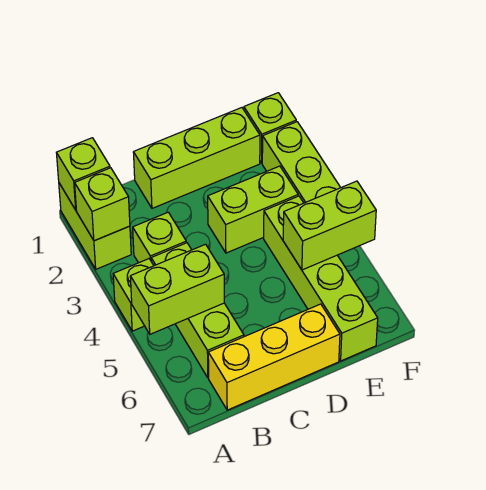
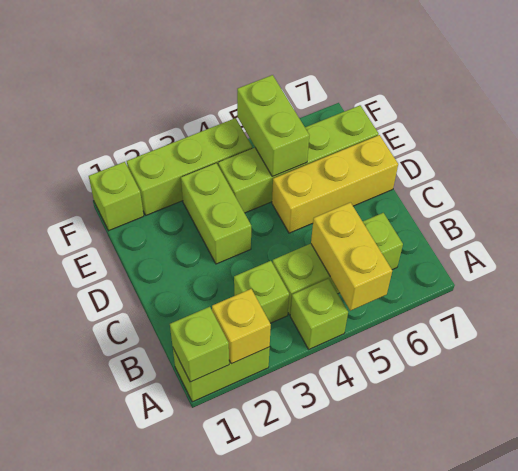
lime 1x1 brick [75,168,130,241] -> yellow 1x1 brick [212,289,271,364]
lime 1x2 brick [130,244,224,334] -> yellow 1x2 brick [311,202,392,311]
yellow 1x3 brick [208,304,340,410] -> yellow 1x3 brick turned to [272,135,398,233]
lime 1x3 brick [133,108,260,208] -> none

